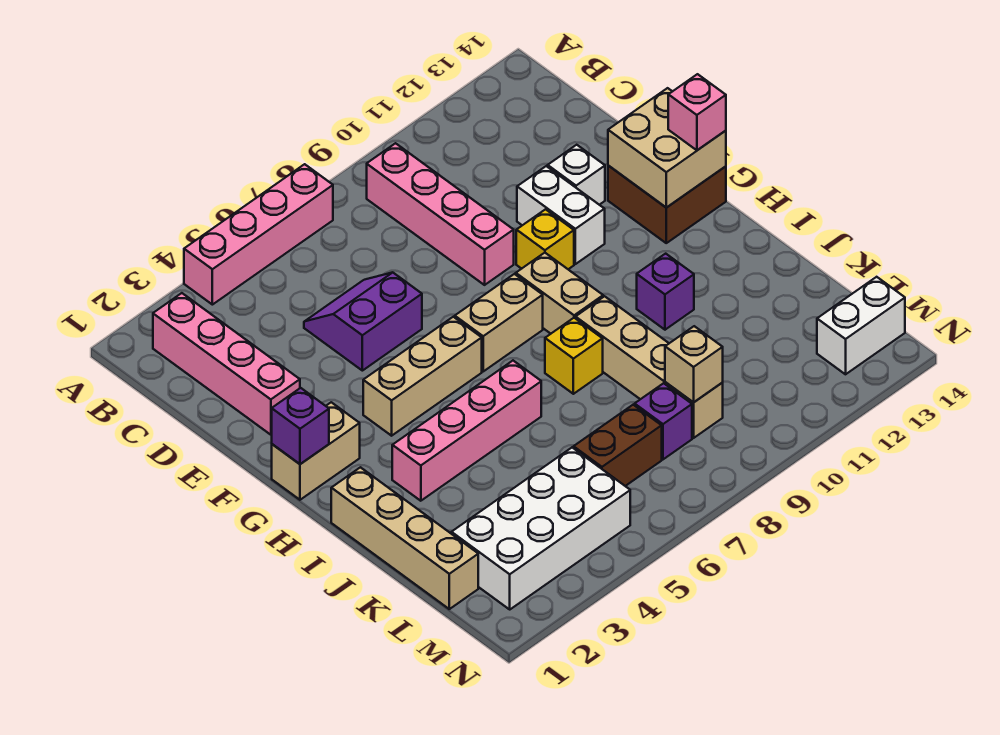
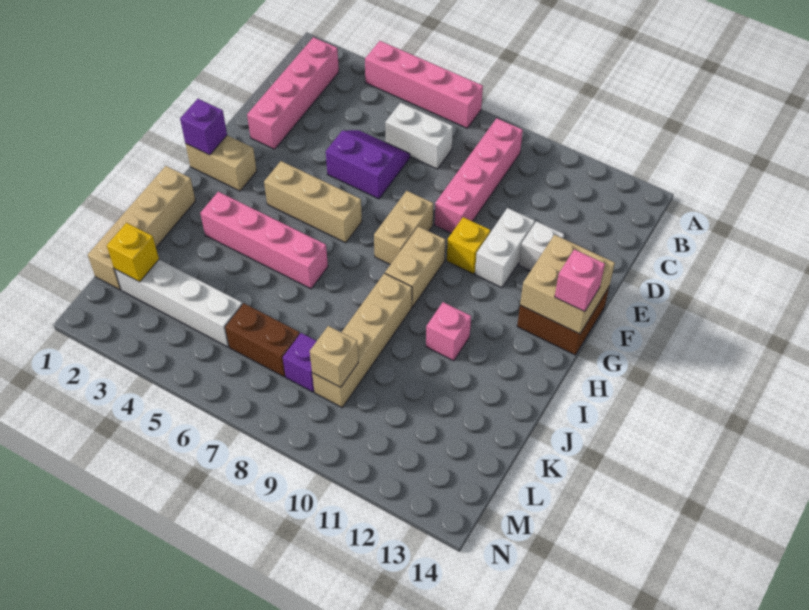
tan 1x2 brick [455,274,543,371] -> tan 1x2 brick turned to [374,191,433,265]
yellow 1x1 brick [545,318,603,394] -> yellow 1x1 brick moved to [107,223,159,282]
purple 1x1 brick [637,254,694,330] -> pink 1x1 brick [426,302,471,361]
white 2x4 brick [451,448,630,609] -> white 1x4 brick [114,260,242,347]
white 1x2 brick [817,277,905,374] -> white 1x2 brick moved to [385,103,453,169]

